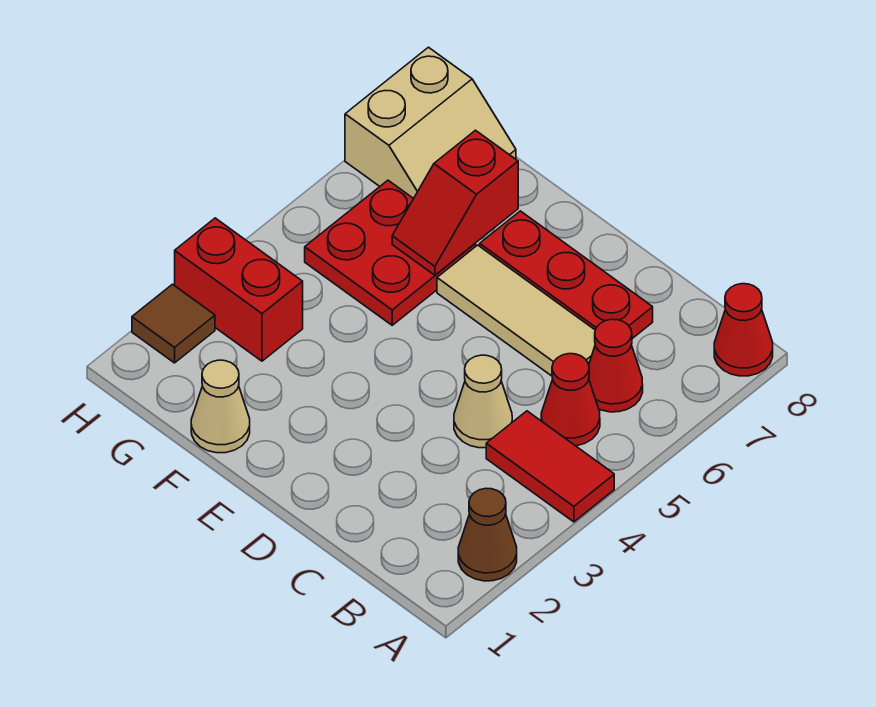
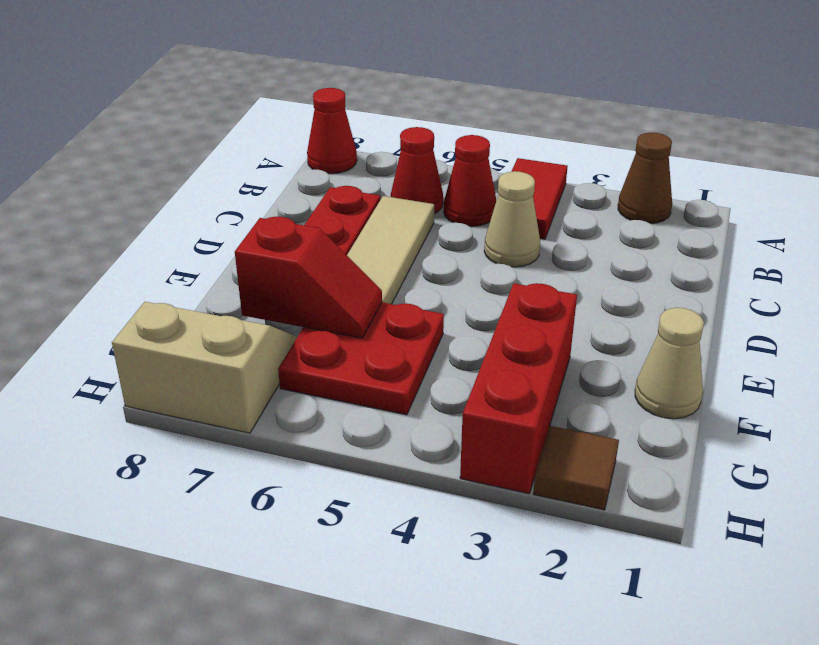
red 1x2 brick [175,218,303,361] -> red 1x3 brick [460,283,577,494]

